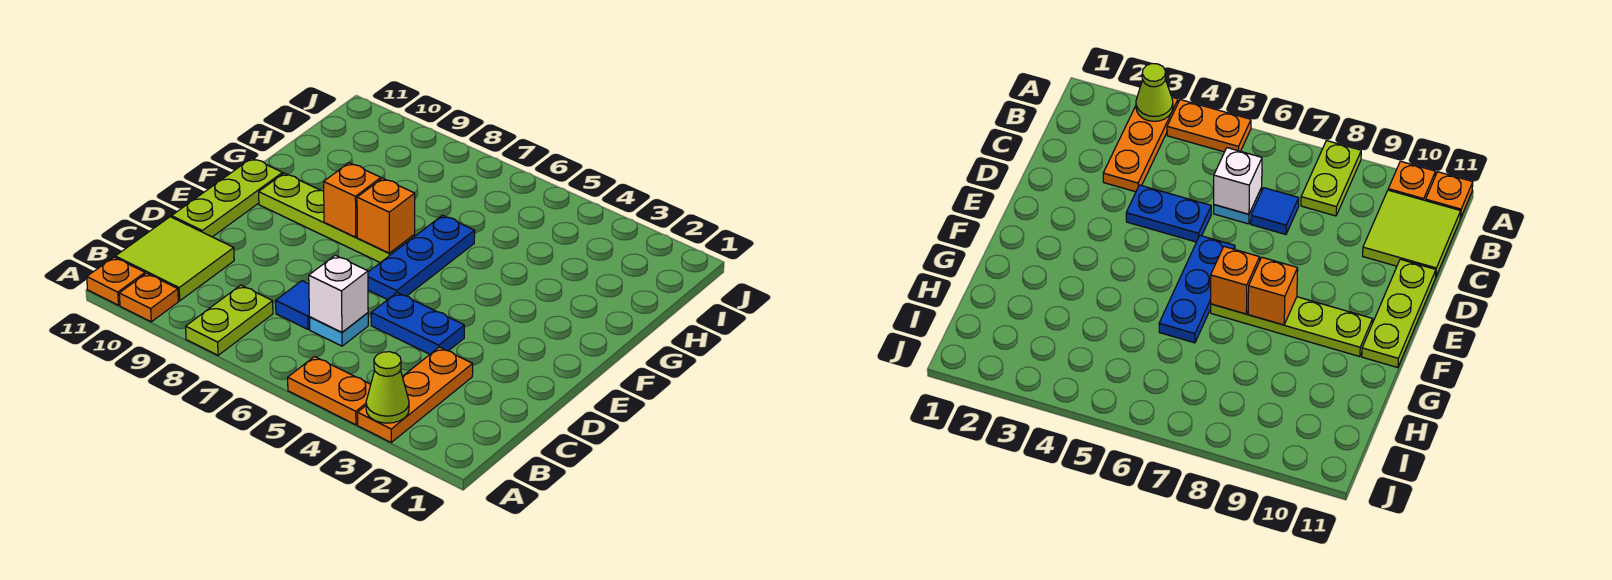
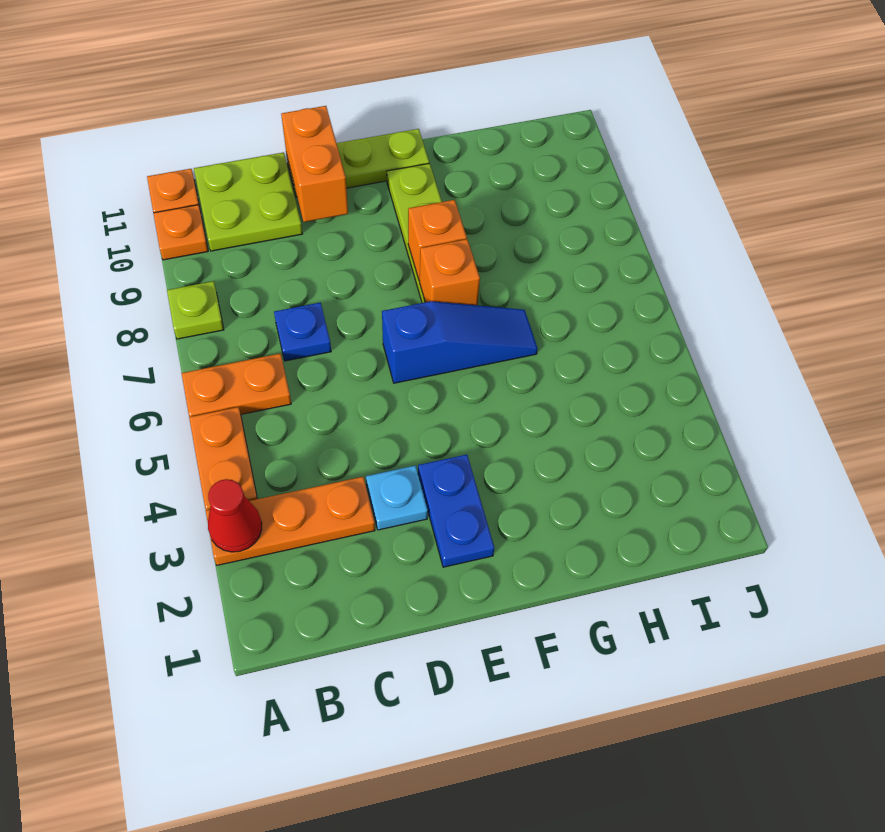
lime 1x1 cone [366,352,409,423] -> red 1x1 cone [208,479,262,552]
none -> orange 1x2 plate [181,354,291,417]
lime 1x2 plate [186,285,273,355] -> lime 1x1 plate [167,281,224,339]
lime 2x2 tile [115,217,234,301] -> lime 2x2 plate [194,152,302,251]
cyan 1x1 plate [309,313,368,346] -> cyan 1x1 plate moved to [366,466,428,530]
white 1x1 brick [309,255,368,332] -> none
blue 1x1 tile [276,281,310,329] -> blue 1x1 plate [274,303,331,361]
blue 1x2 plate [371,293,464,354] -> blue 1x2 plate moved to [418,455,494,567]
none -> orange 1x2 brick [281,106,348,222]
blue 1x3 plate [368,215,475,300] -> blue 1x3 slope [382,301,538,383]

